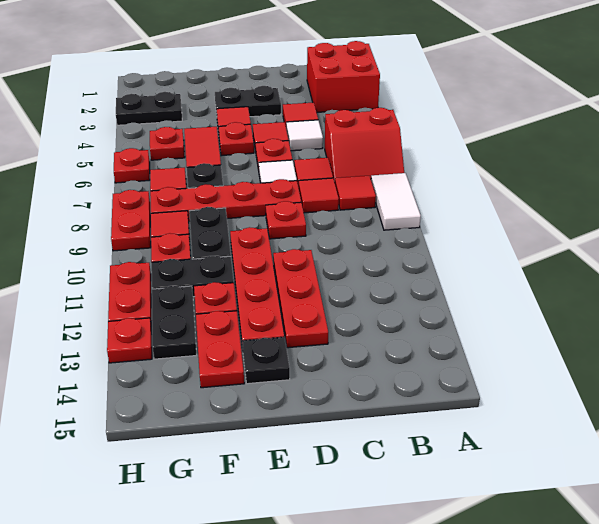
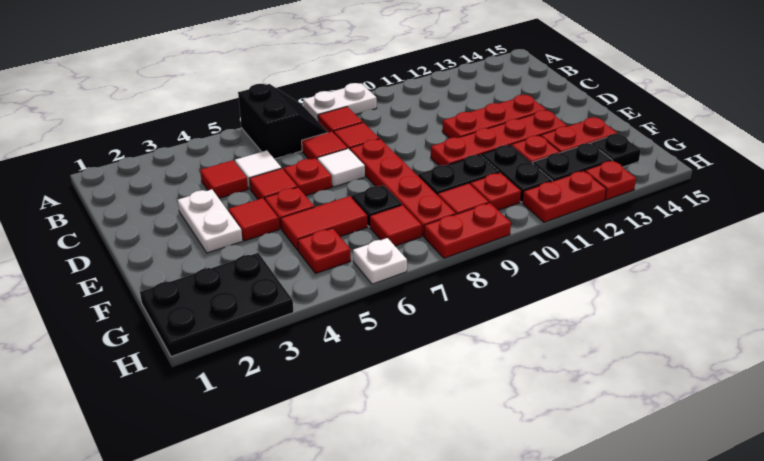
red 2x2 brick [307,41,380,112] -> none
red 2x2 slope [325,108,404,182] -> black 2x2 slope [238,84,328,159]
white 1x2 tile [371,173,421,230] -> white 1x2 plate [303,83,377,121]
black 1x2 plate [215,86,281,117] -> white 1x2 plate [178,189,243,253]
red 1x1 plate [266,201,306,239] -> none
black 1x1 plate [242,337,290,384] -> black 1x1 plate moved to [591,134,641,167]
black 1x2 plate [116,92,182,125] -> black 2x3 plate [140,253,294,356]
red 1x1 plate [114,148,150,183] -> white 1x1 plate [353,238,407,284]

